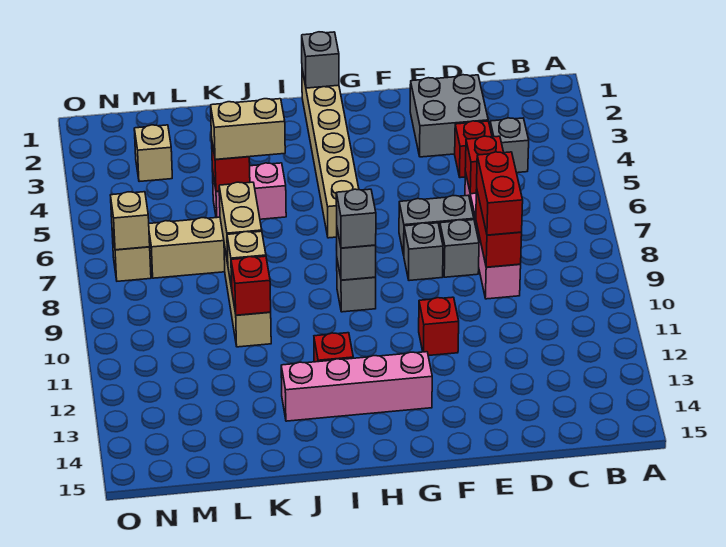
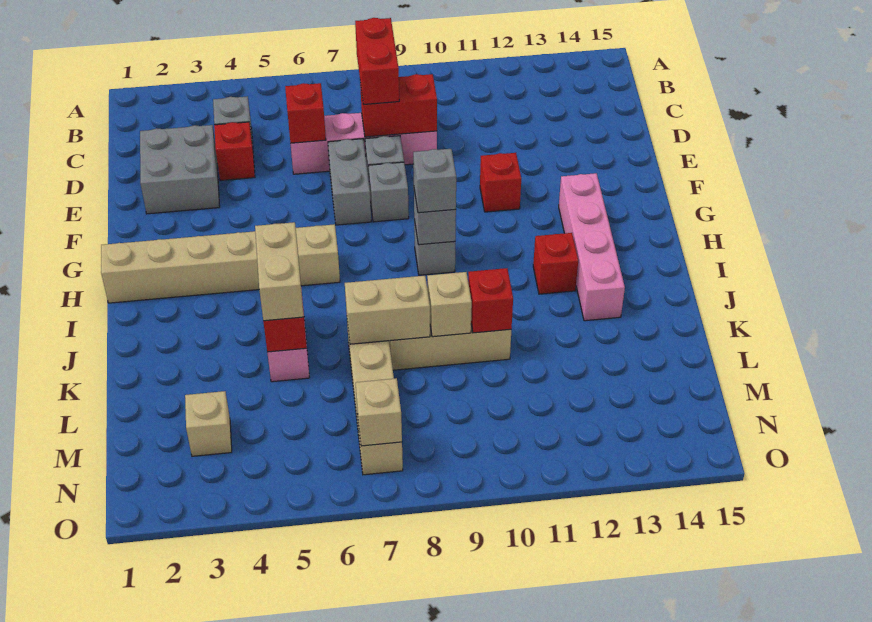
red 1x2 brick [477,152,523,235] -> red 1x2 brick turned to [355,18,399,105]
grey 1x1 brick [302,32,339,88] -> none

